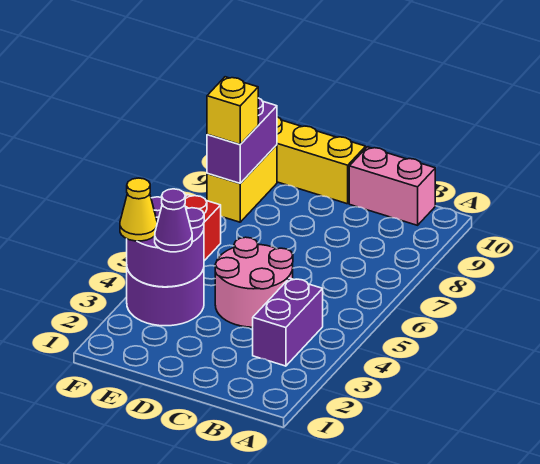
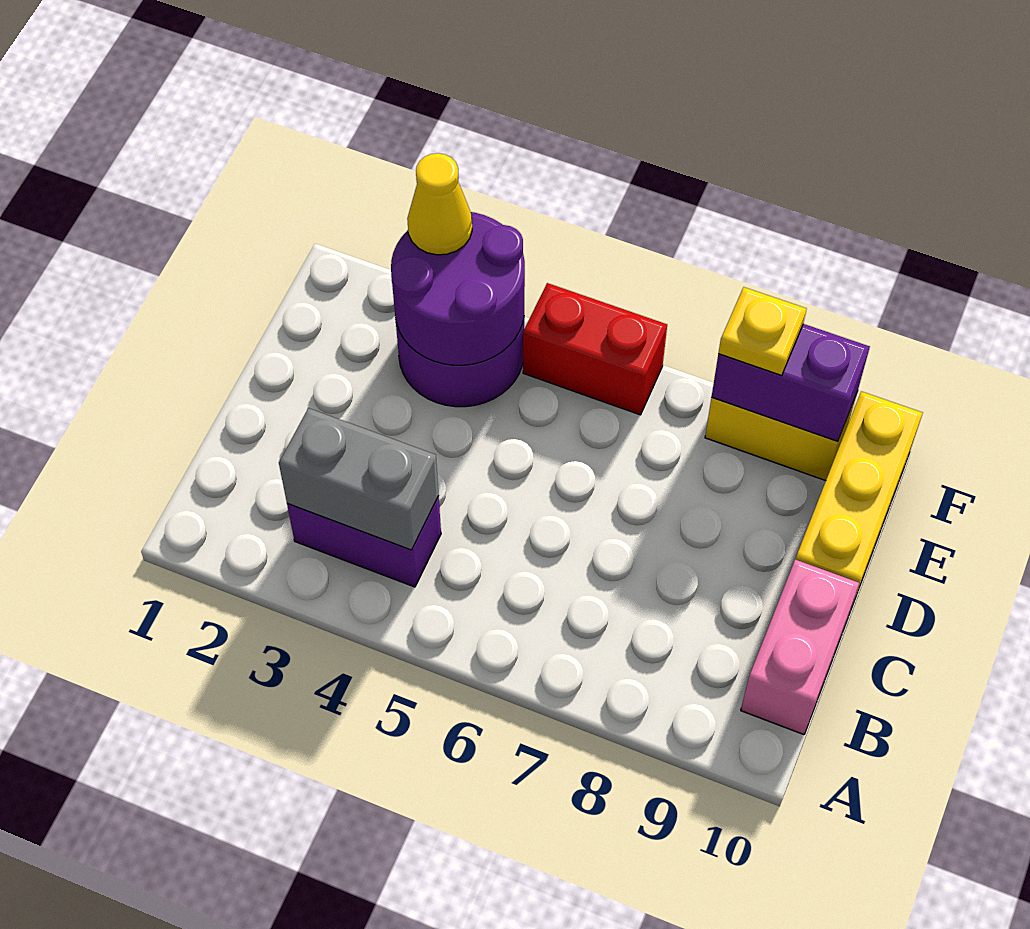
none -> grey 1x2 brick [279,408,439,550]
pink 2x2 round brick [215,237,293,327] -> none
purple 1x1 cone [155,189,192,252] -> none
yellow 1x1 brick [207,77,258,144] -> yellow 1x1 plate [718,287,806,376]

